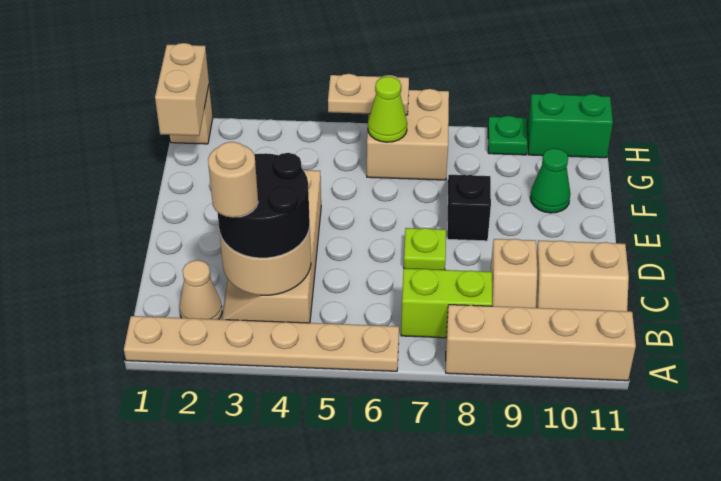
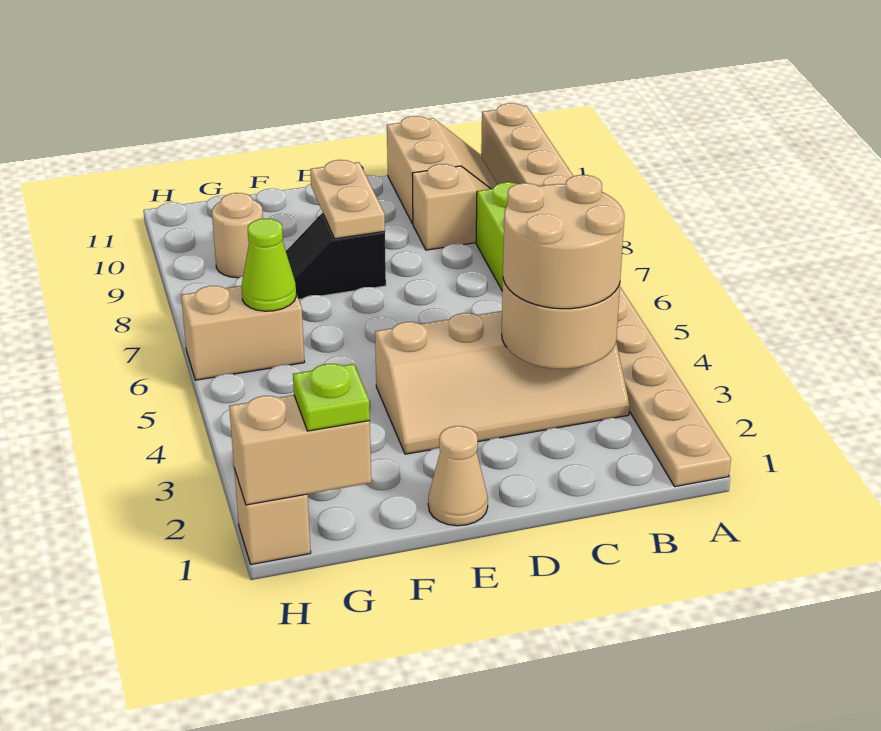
tan 1x1 cone [180,260,222,319] -> tan 1x1 cone moved to [428,426,488,526]
black 2x2 round brick [218,153,310,258] -> tan 2x2 round brick [503,175,624,309]
tan 1x1 round brick [208,142,258,218] -> tan 1x1 round brick moved to [212,193,263,278]
lime 1x1 plate [404,228,446,270] -> lime 1x1 plate moved to [293,364,370,431]
green 1x1 cone [530,148,570,213] -> none
tan 2x2 brick [367,89,449,180] -> tan 1x2 brick [181,286,304,380]
tan 1x2 plate [328,74,409,115] -> tan 1x2 plate moved to [310,160,385,239]
green 1x1 plate [488,116,528,155] -> none
green 1x2 brick [527,93,613,158] -> none

